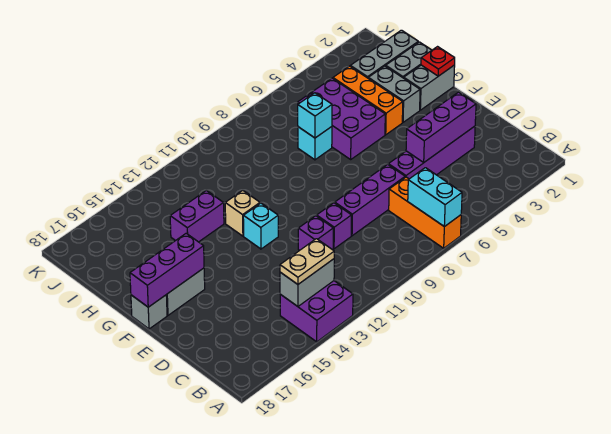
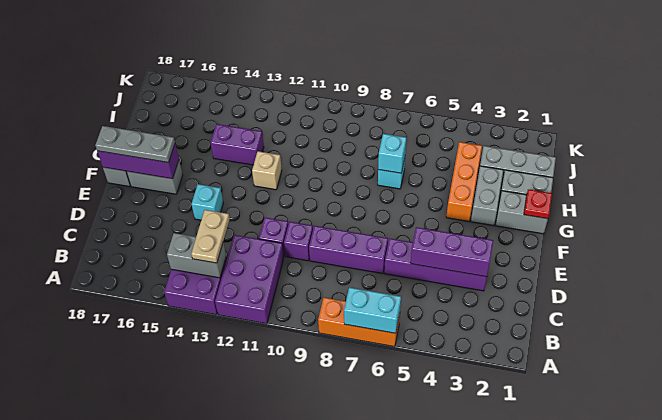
orange 1x3 brick [389,177,461,248] -> orange 1x3 brick turned to [318,298,400,347]
cyan 1x2 brick [408,168,462,227] -> cyan 1x2 brick turned to [344,287,401,333]
tan 1x2 plate [280,239,334,284] -> tan 1x2 plate turned to [191,210,230,263]
cyan 1x1 brick [243,203,278,249] -> cyan 1x1 brick moved to [192,184,223,220]
none -> grey 1x3 plate [95,126,175,162]
purple 2x3 brick [298,78,385,159] -> purple 2x3 brick moved to [215,235,284,324]

